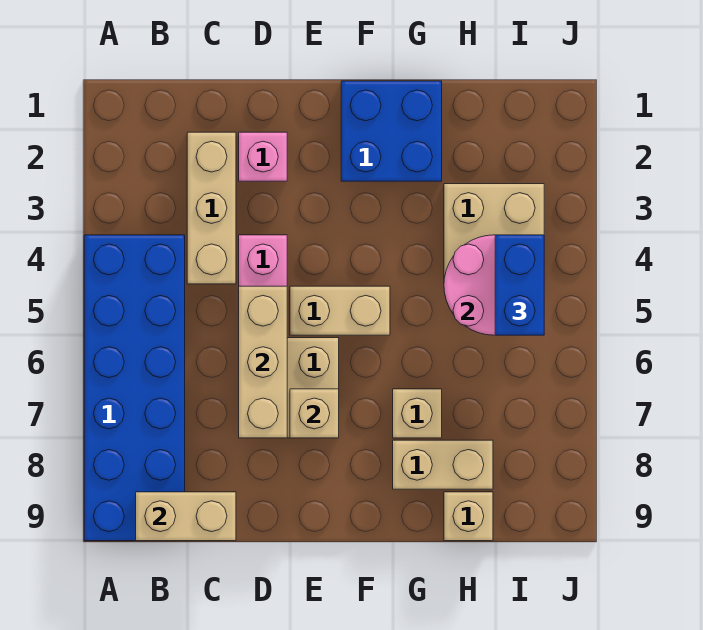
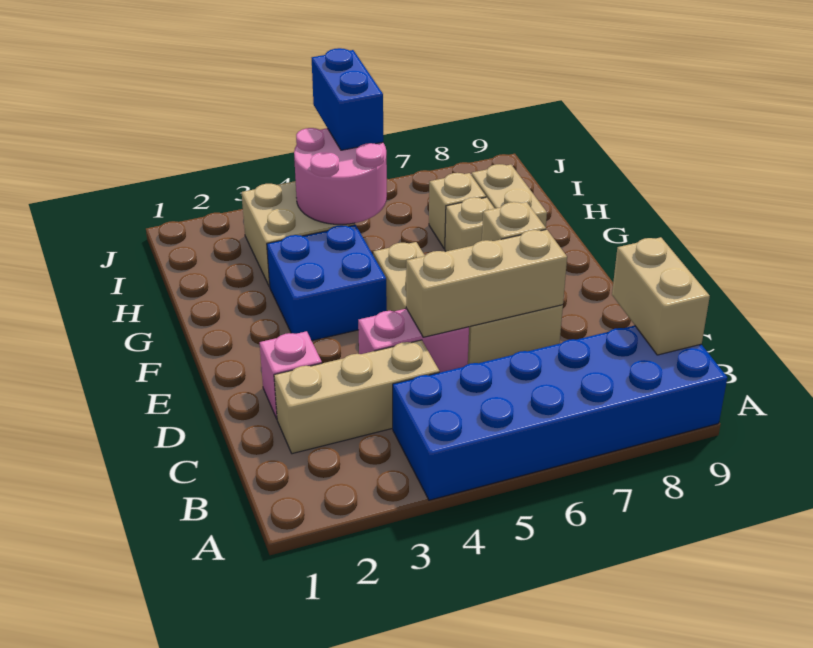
blue 2x2 brick [341,81,442,181] -> blue 2x2 brick moved to [267,225,387,341]
tan 1x1 brick [444,492,493,541] -> tan 1x1 brick moved to [429,173,486,249]
blue 1x2 brick [495,235,544,335] -> blue 1x2 brick turned to [312,48,383,150]

